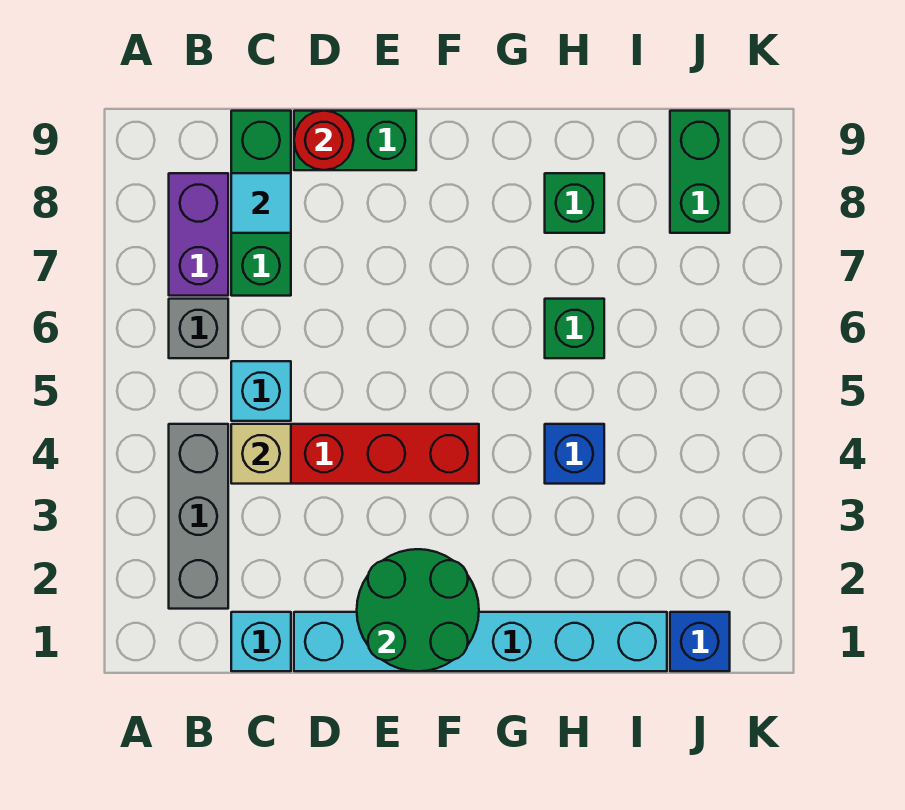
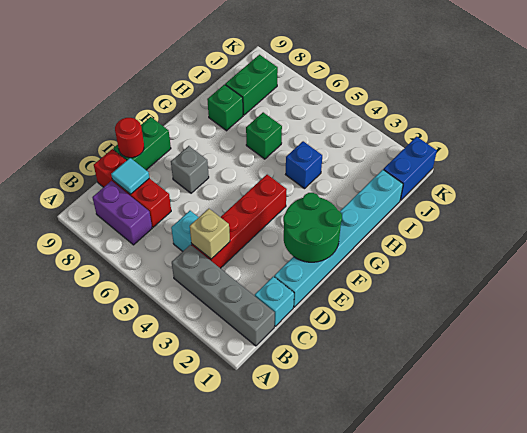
grey 1x3 brick [169,424,228,609] -> grey 1x4 brick [172,245,275,346]
grey 1x1 brick [169,299,228,358] -> grey 1x1 brick moved to [171,146,209,193]
green 1x3 brick [231,111,291,296] -> red 1x3 brick [94,149,171,227]
blue 1x1 brick [670,612,730,671] -> blue 1x2 brick [384,137,437,200]
green 1x2 brick [670,111,730,233] -> green 1x2 brick turned to [225,55,278,115]

